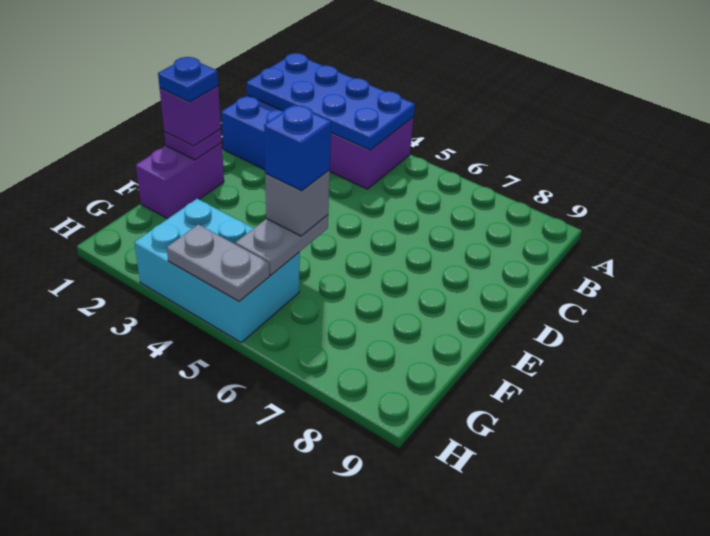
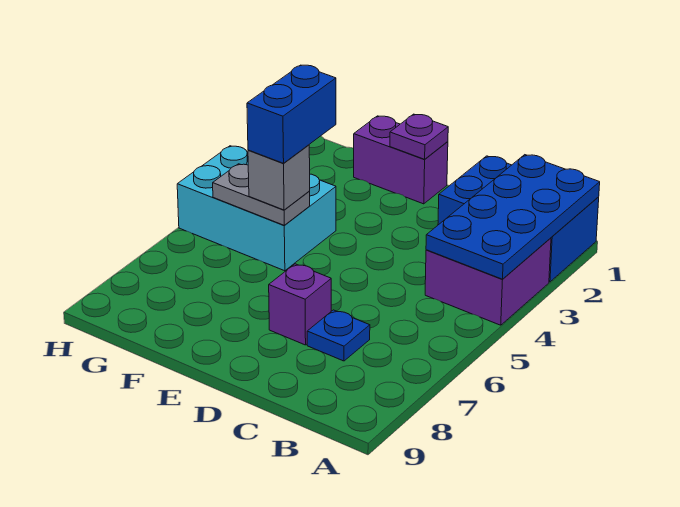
purple 1x1 brick [160,86,221,146] -> purple 1x1 brick moved to [269,264,331,345]
blue 1x1 plate [158,57,218,102] -> blue 1x1 plate moved to [307,310,370,361]
blue 1x1 brick [264,105,331,191] -> blue 1x2 brick [247,65,336,163]
cyan 2x3 brick [134,199,300,342] -> cyan 2x3 brick turned to [177,146,336,271]
grey 1x2 plate [167,224,270,301] -> none

